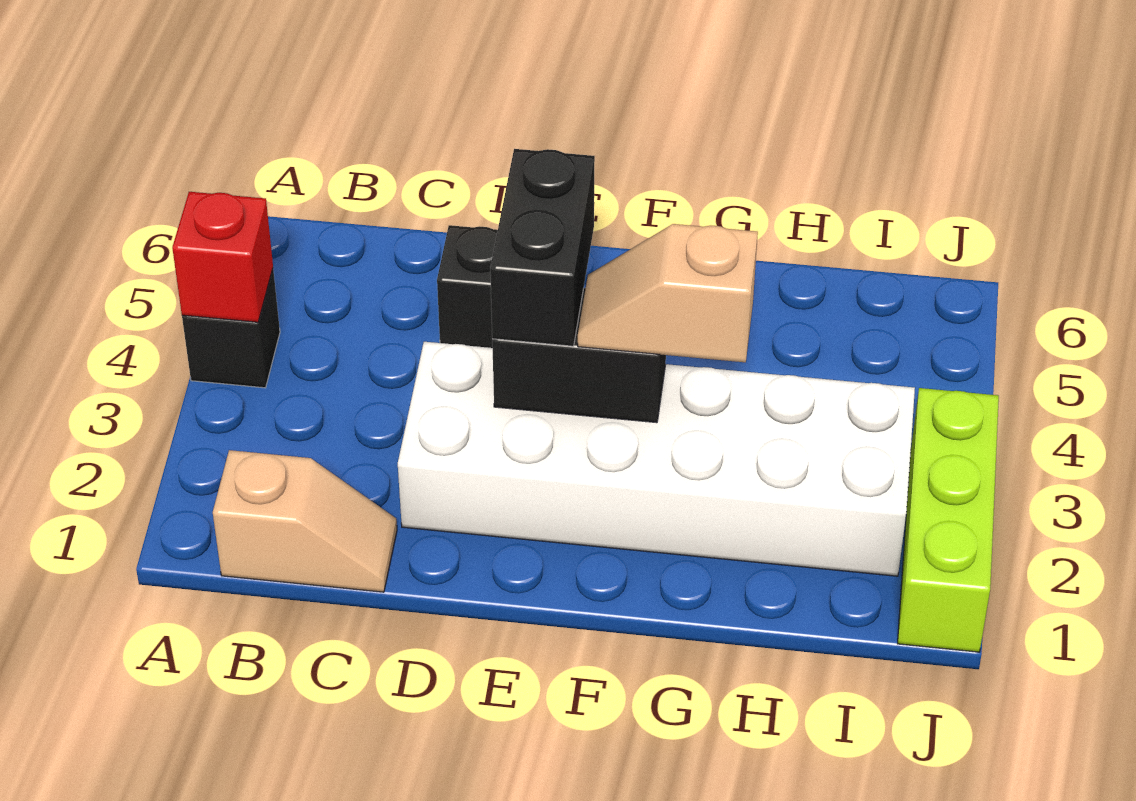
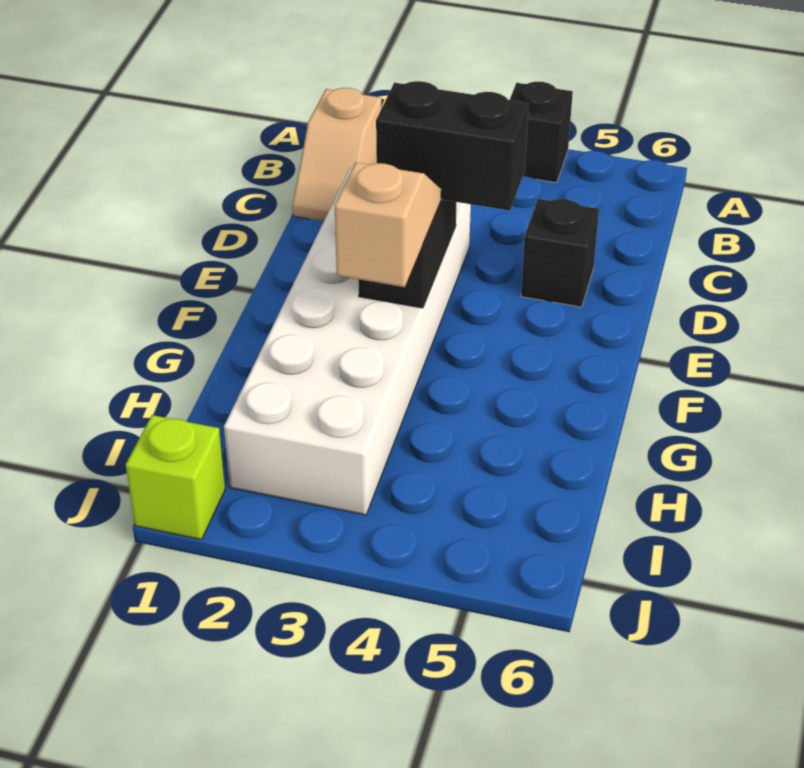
red 1x1 brick [172,192,273,322] -> none
lime 1x3 brick [898,388,999,652] -> lime 1x1 brick [126,415,225,540]

